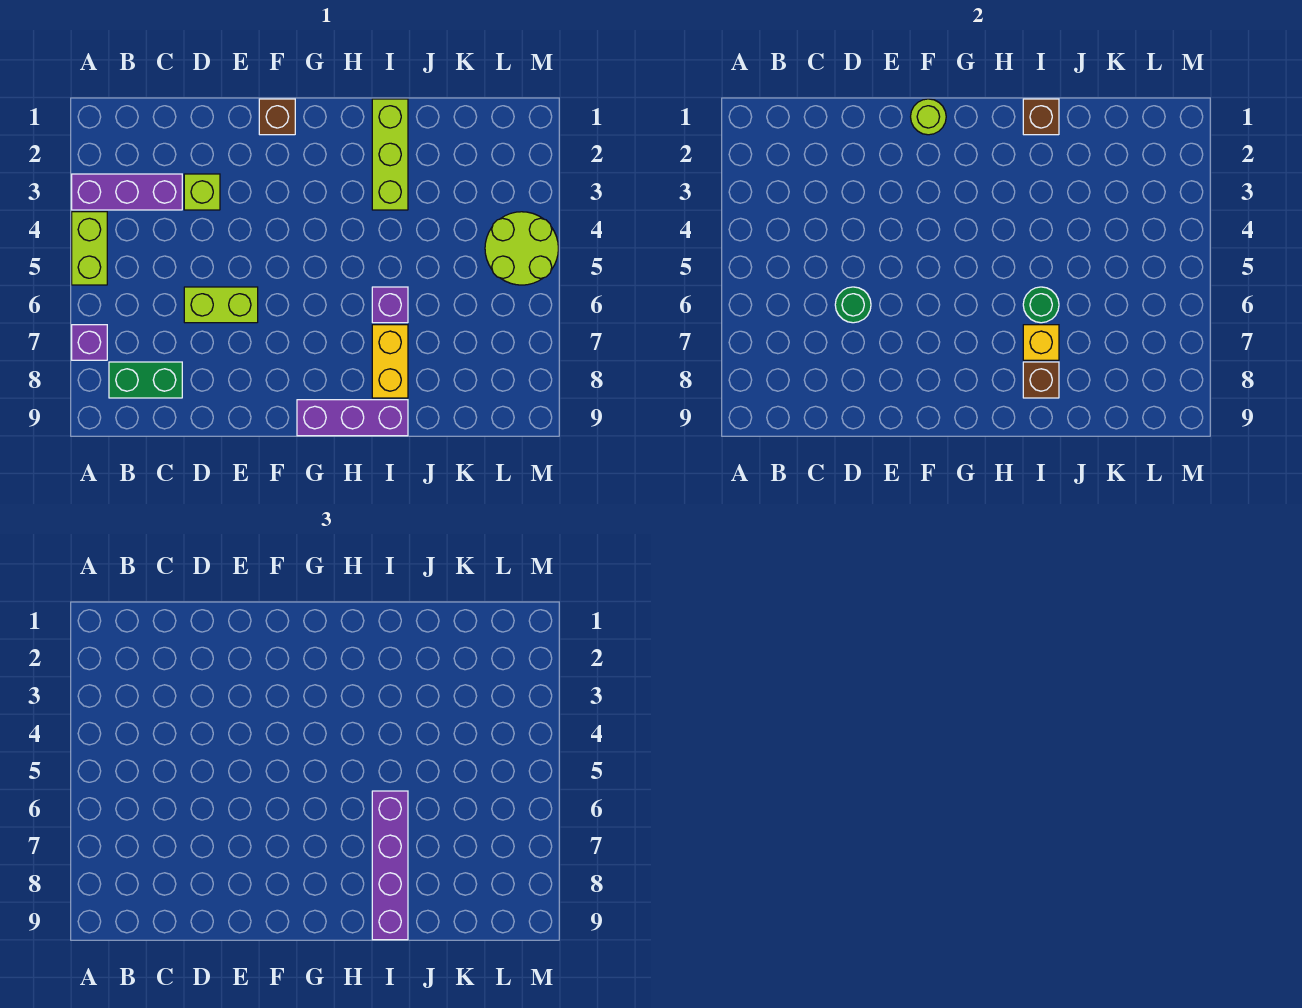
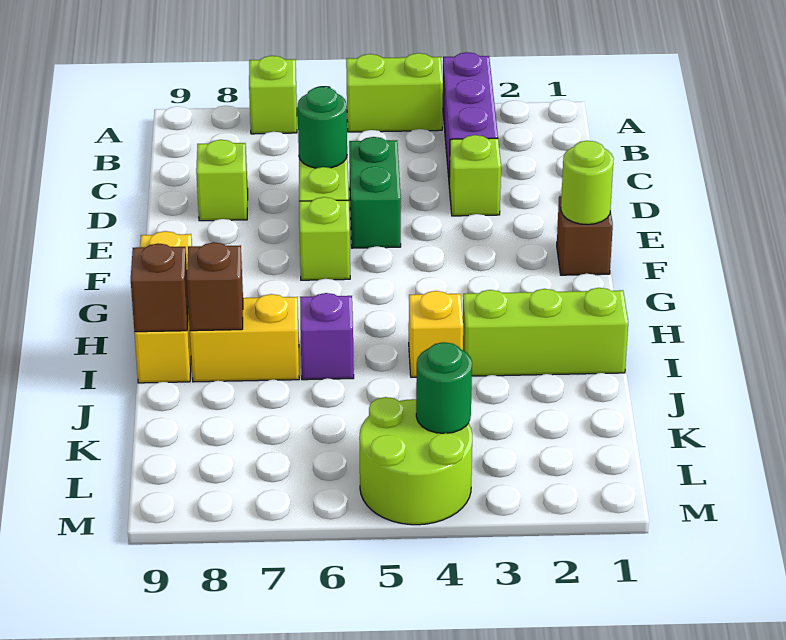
purple 1x1 brick [72,325,107,360] -> lime 1x1 brick [249,56,297,134]
green 1x2 brick [109,362,182,398] -> green 1x2 brick moved to [349,137,401,248]
none -> lime 1x1 brick [196,140,248,221]
none -> lime 1x1 brick [299,197,350,280]
purple 1x3 brick [297,400,408,436] -> yellow 1x3 brick [134,231,192,383]
brown 1x1 brick [1023,99,1059,135] -> brown 1x1 brick moved to [131,244,188,332]
green 1x1 round brick [1023,287,1059,323] -> green 1x1 round brick moved to [416,342,472,433]
purple 1x4 brick [372,791,408,940] -> none
yellow 1x1 brick [1023,325,1059,360] -> yellow 1x1 brick moved to [409,291,463,377]

